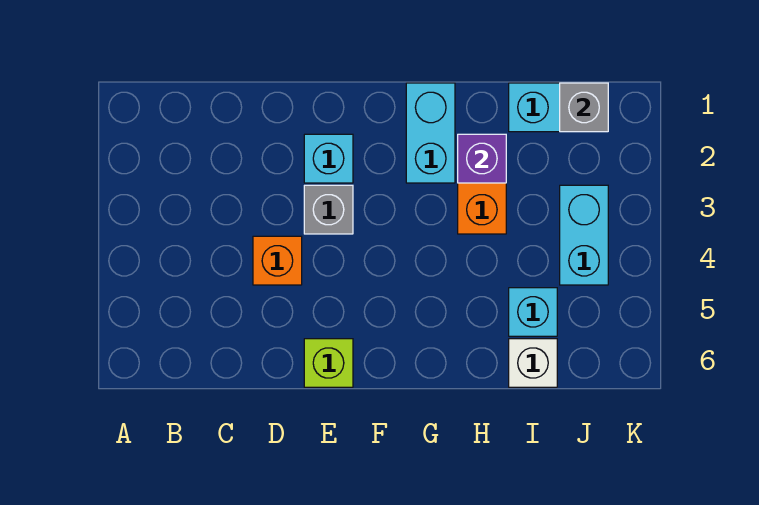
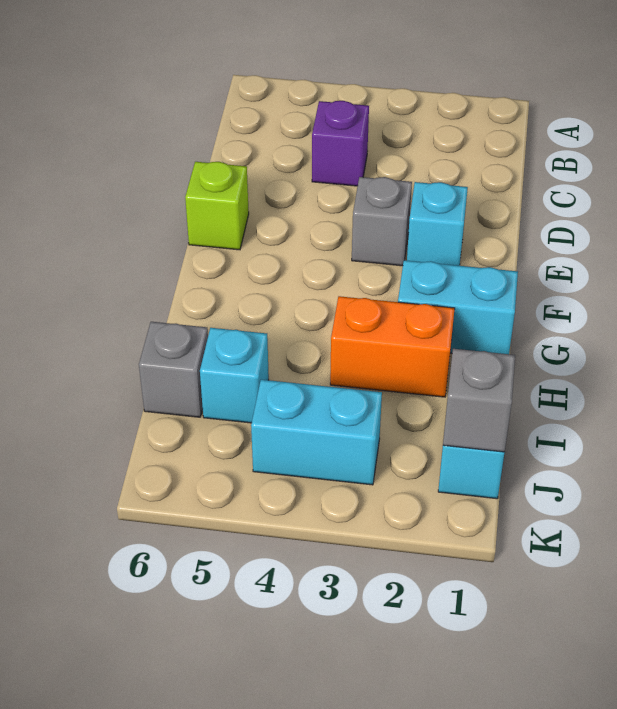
orange 1x1 brick [253,236,302,285] -> none
purple 1x1 brick [458,134,506,183] -> purple 1x1 brick moved to [312,101,369,186]
white 1x1 brick [509,339,557,387] -> grey 1x1 brick [139,322,208,417]

